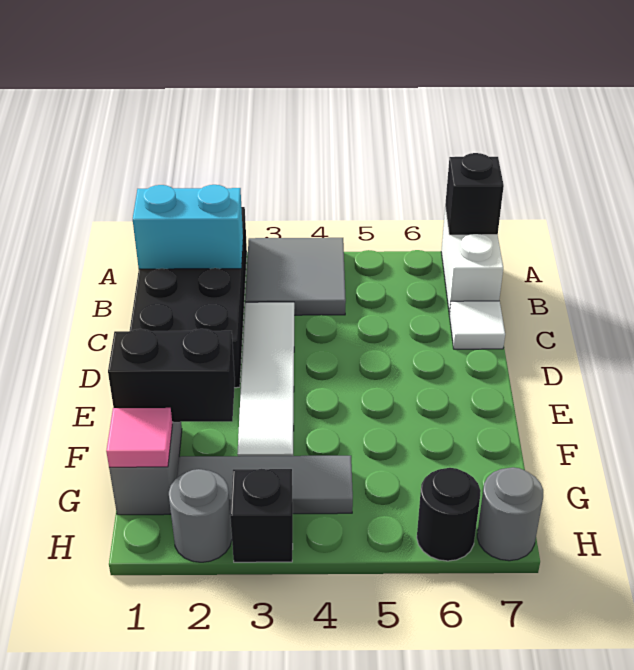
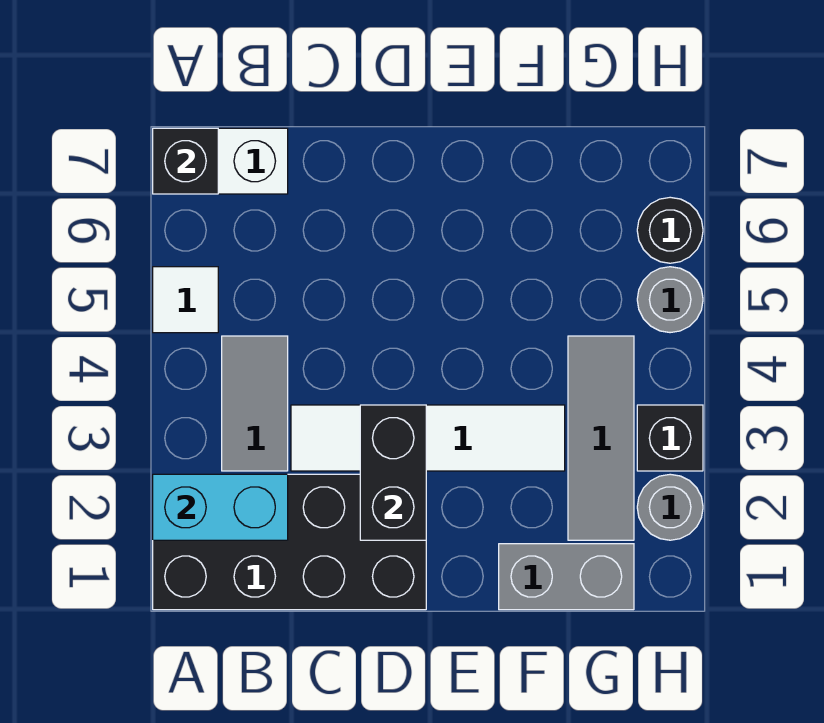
grey 2x2 tile [245,238,346,315] -> grey 1x2 tile [222,336,288,471]
cyan 1x2 brick [133,185,243,269] -> cyan 1x2 brick turned to [153,474,288,540]
white 1x1 tile [449,301,505,349] -> white 1x1 tile moved to [153,267,218,333]
black 1x2 brick [108,329,235,422] -> black 1x2 brick moved to [360,405,426,540]
pink 1x1 tile [106,408,172,467] -> none
grey 1x1 round brick [477,467,543,561] -> grey 1x1 round brick moved to [637,267,703,333]

